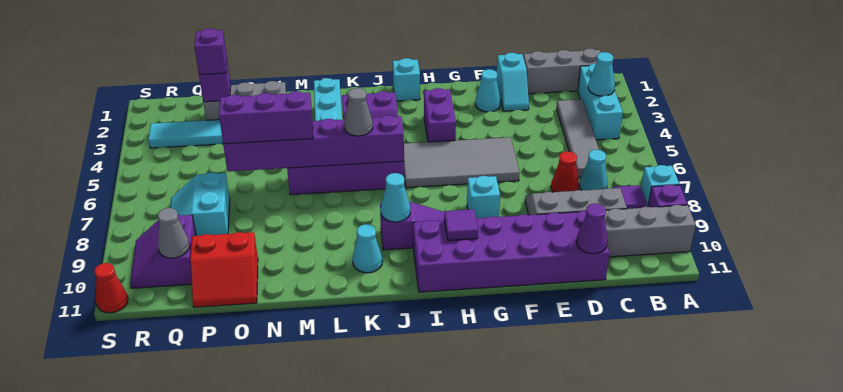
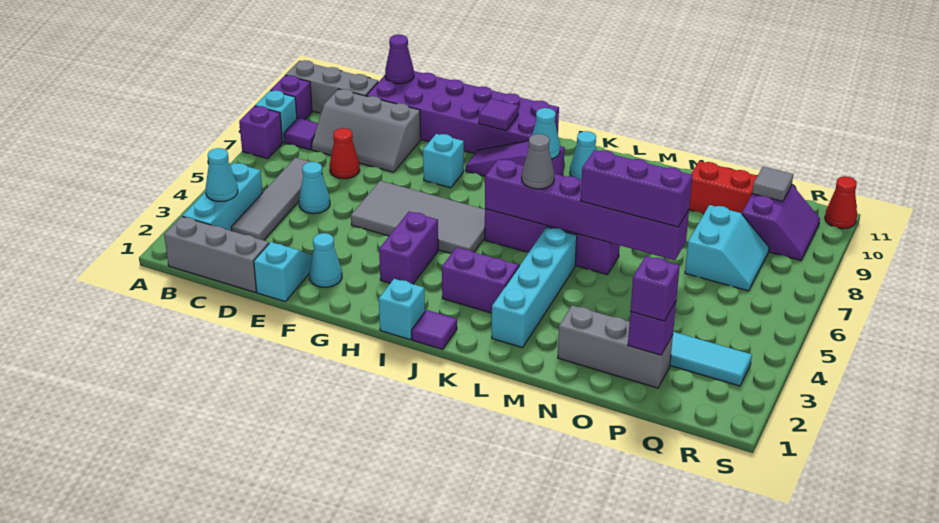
none -> purple 1x1 brick [239,106,283,159]
cyan 1x1 cone [580,150,608,190] -> cyan 1x1 cone moved to [299,162,330,214]
none -> purple 1x1 tile [412,310,457,349]
grey 1x1 cone [158,208,190,258] -> grey 1x1 tile [752,167,793,201]

